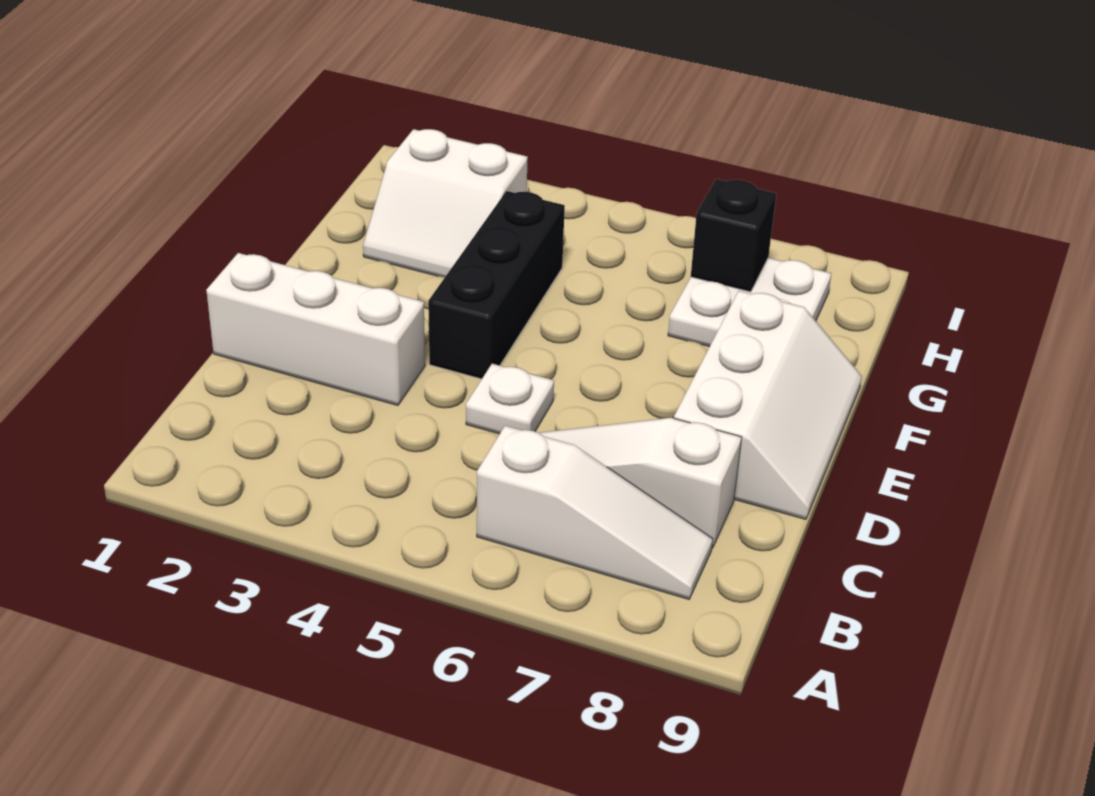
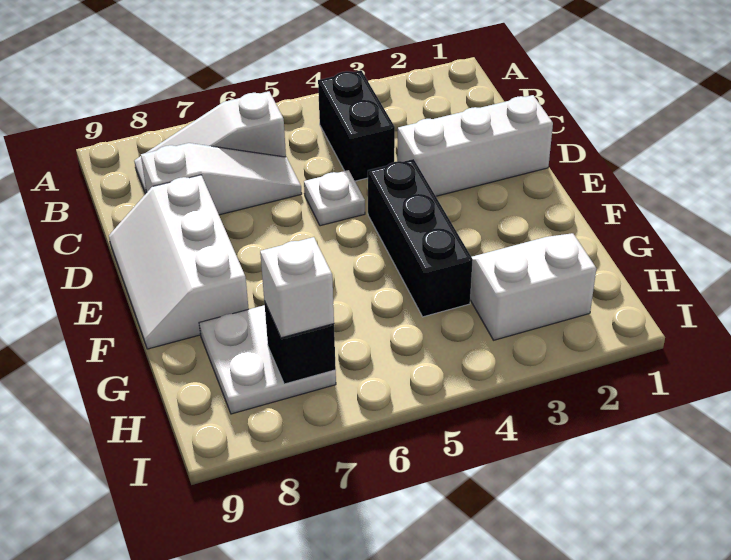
none -> black 1x2 brick [318,70,395,181]
none -> white 1x1 brick [260,237,334,338]

